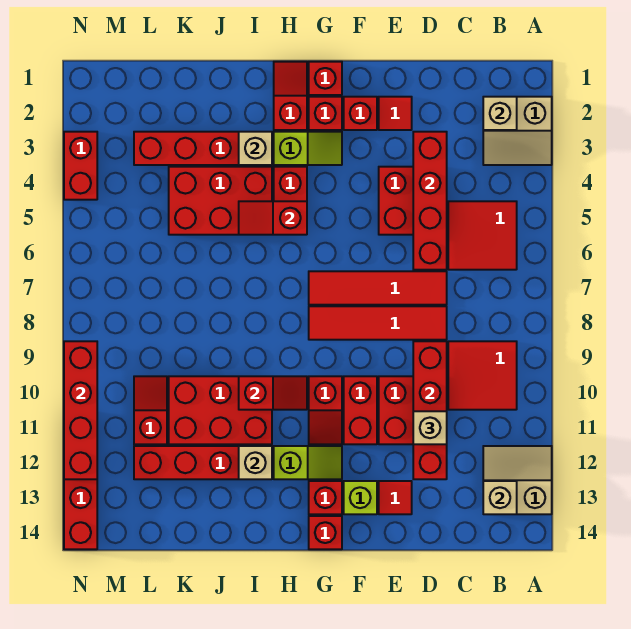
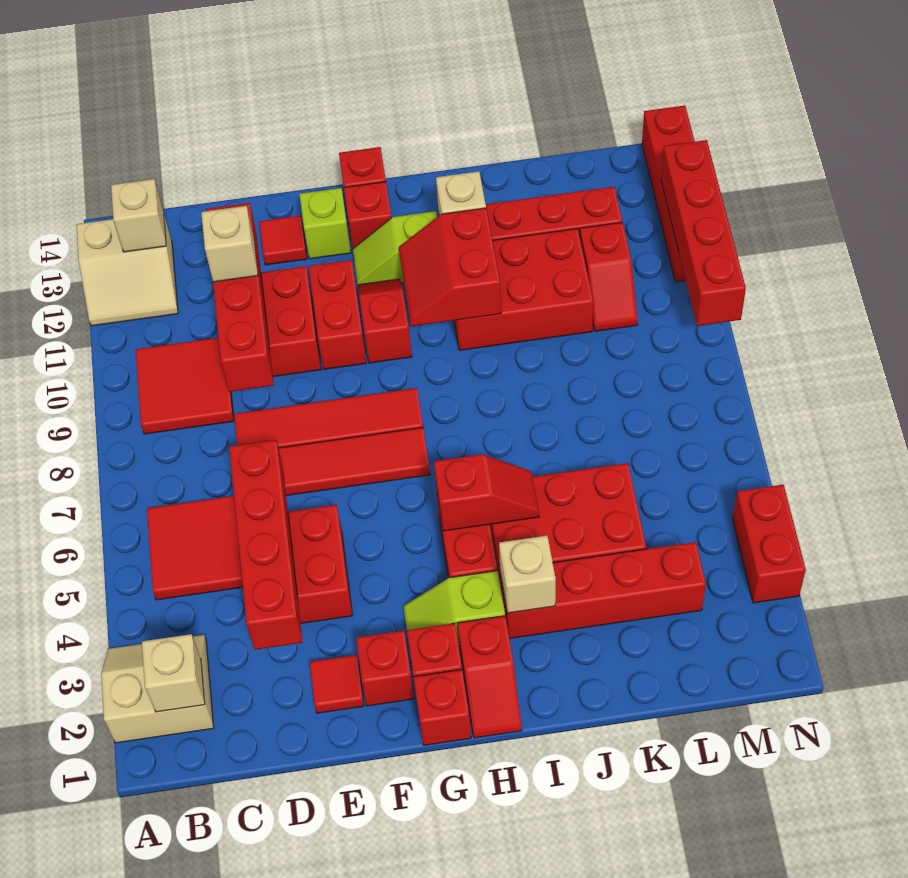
red 1x2 slope [239,376,307,410] -> red 2x2 slope [399,208,501,326]

